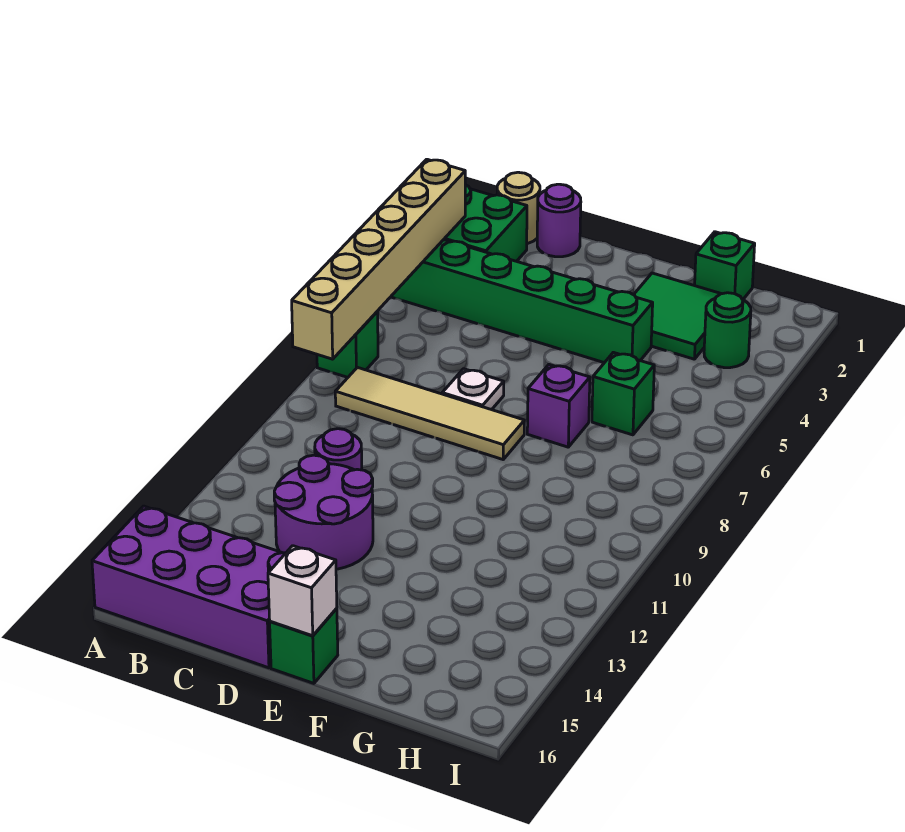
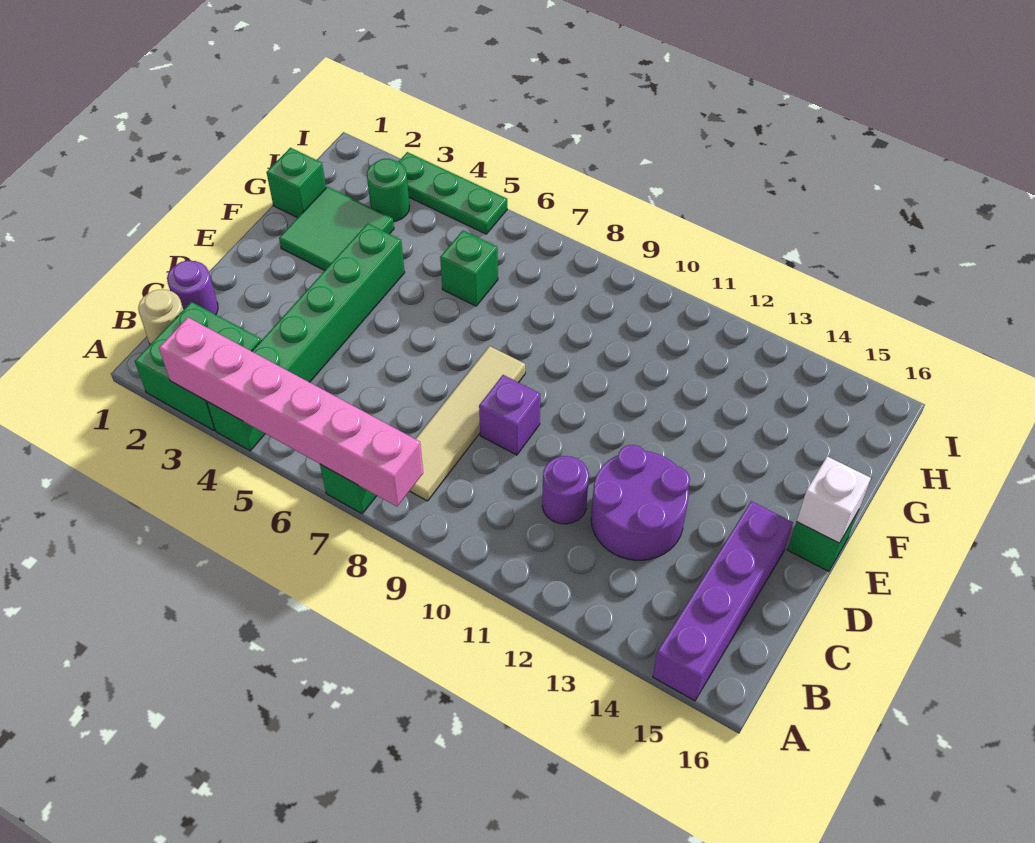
tan 1x6 brick [292,159,465,359] -> pink 1x6 brick [159,317,423,506]
purple 2x4 brick [92,506,285,668] -> purple 1x4 brick [653,501,793,701]
white 1x1 plate [442,369,504,410] -> none
purple 1x1 brick [527,365,590,447] -> purple 1x1 brick moved to [479,375,540,455]
none -> green 1x3 plate [398,152,507,234]

